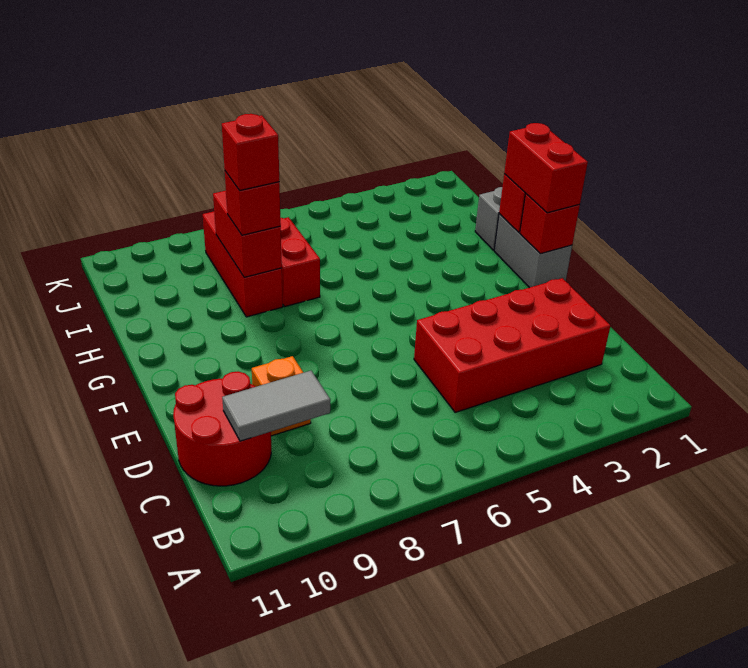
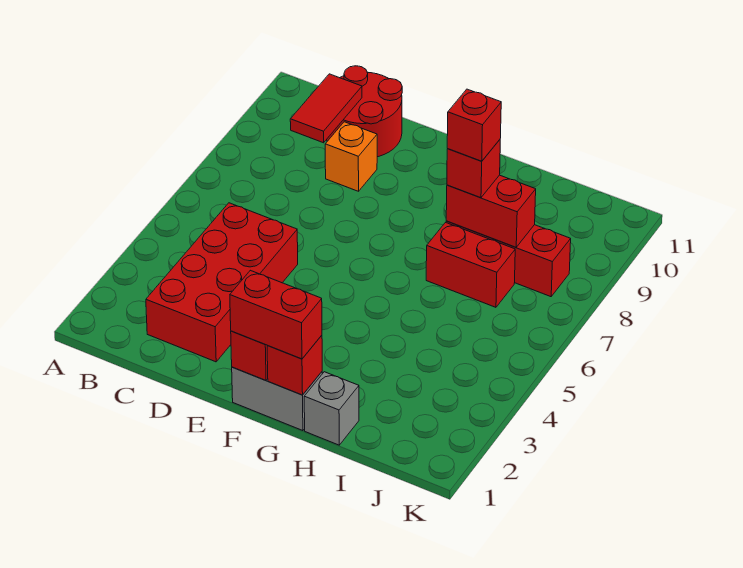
grey 1x2 tile [222,371,330,441] -> red 1x2 tile [290,74,362,143]

